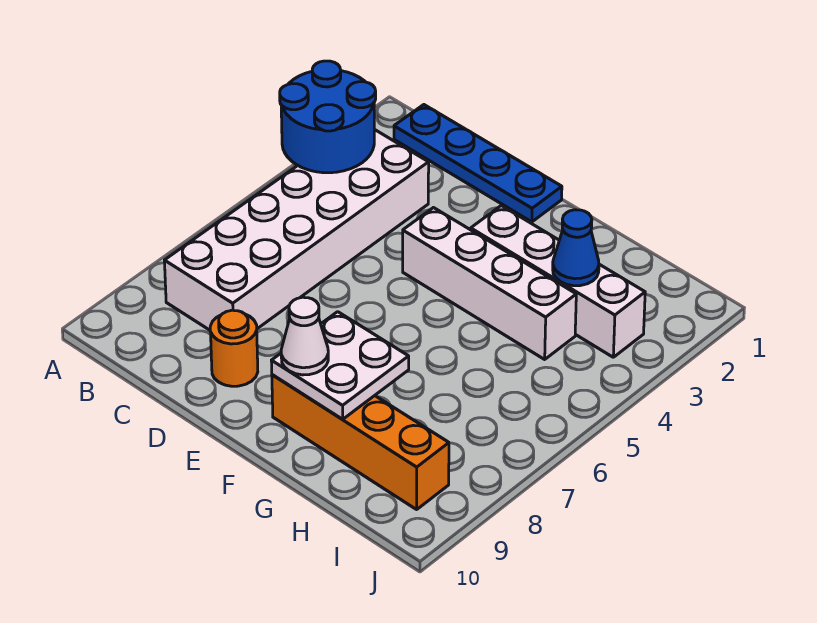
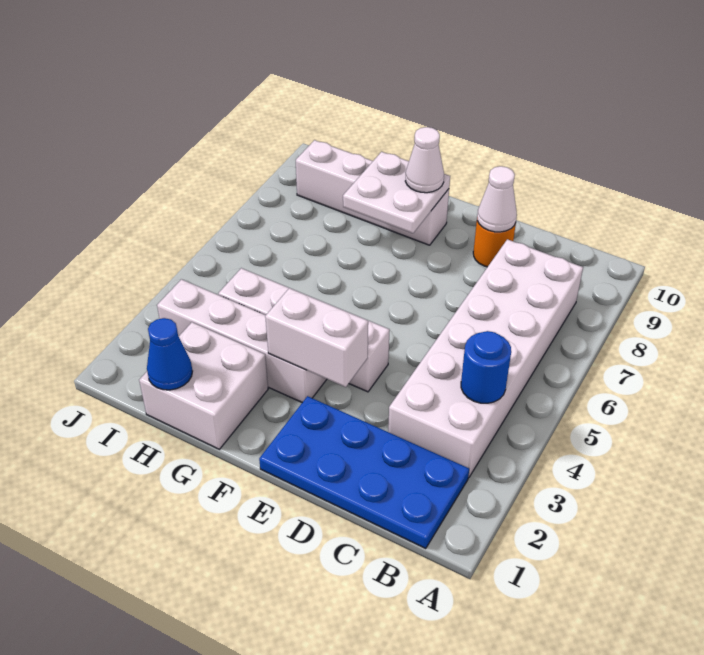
blue 2x2 round brick [280,61,376,173] -> blue 1x1 round brick [461,331,511,403]
blue 1x4 plate [394,105,562,222] -> blue 2x4 plate [259,396,469,548]
none -> white 1x1 cone [477,166,517,232]
none -> white 1x2 brick [265,288,368,387]
orange 1x4 brick [272,375,449,509] -> white 1x4 brick [296,140,449,245]
none -> white 2x2 brick [139,322,268,449]
blue 1x1 cone [553,210,599,286] -> blue 1x1 cone moved to [147,318,192,390]

